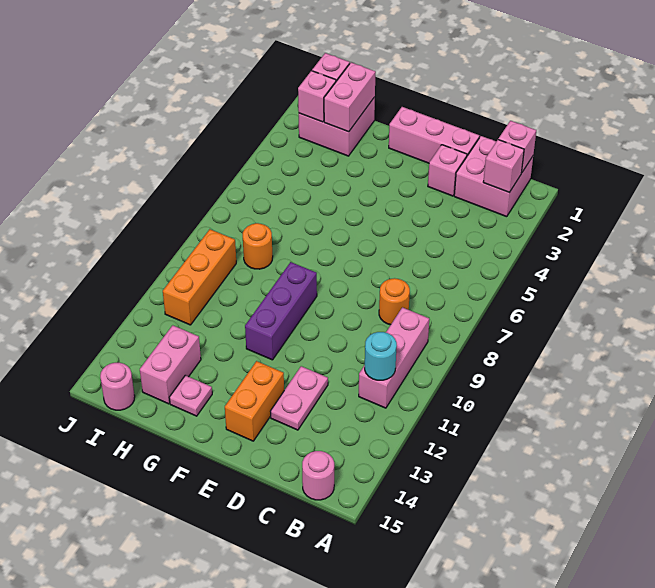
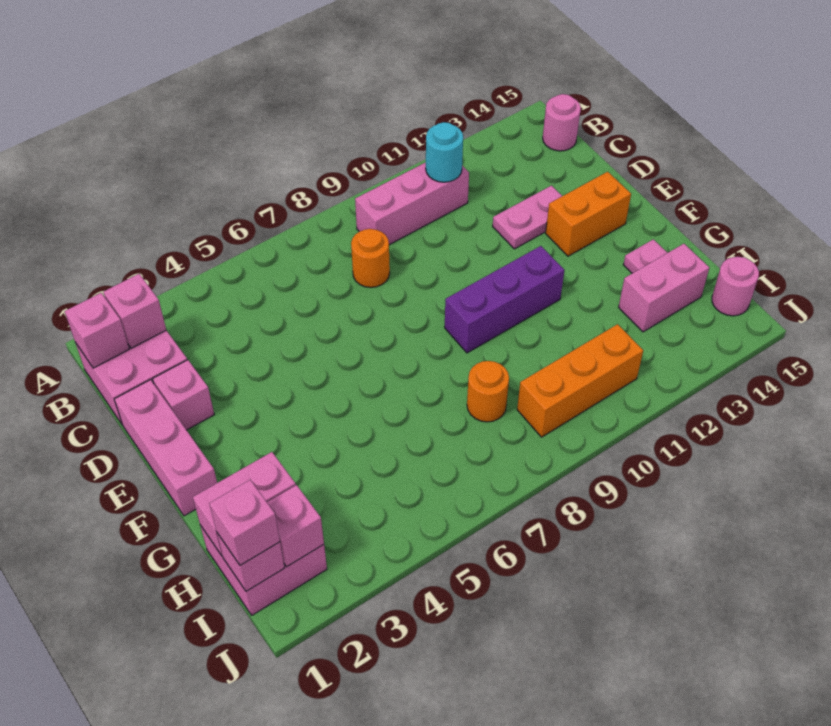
none -> pink 1x1 brick [209,480,280,565]

